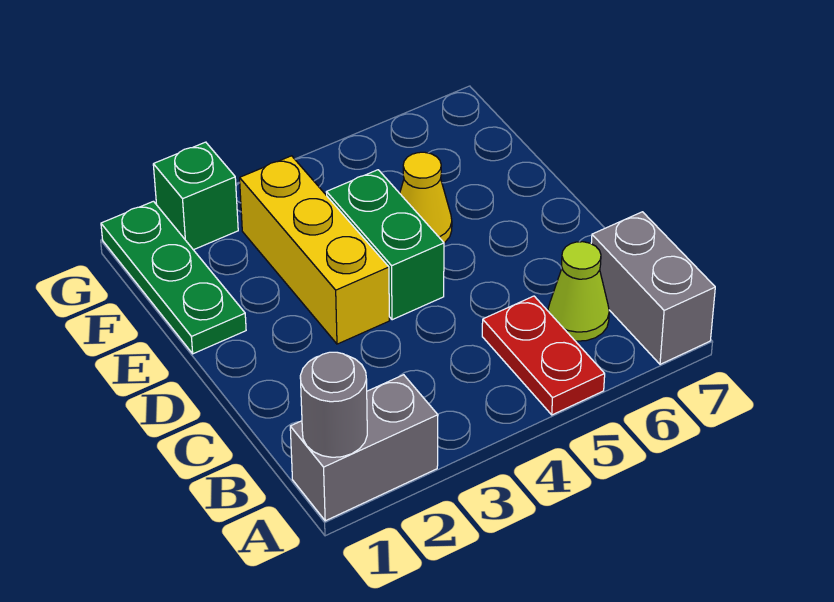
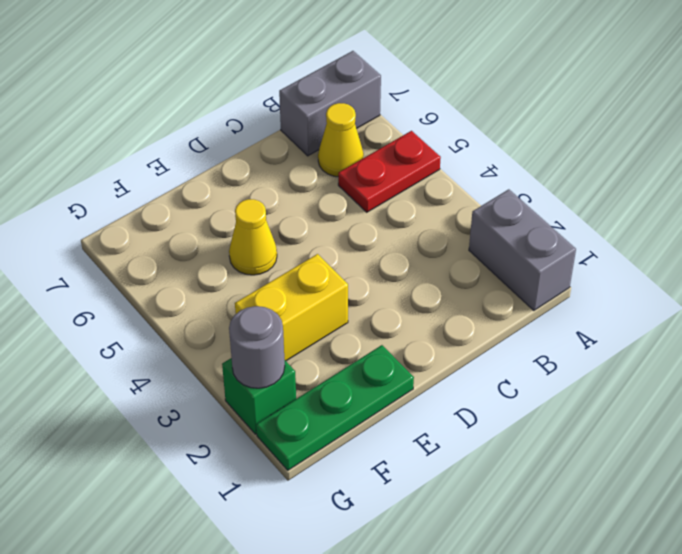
grey 1x1 round brick [300,352,367,457] -> grey 1x1 round brick moved to [229,306,285,388]
lime 1x1 cone [548,242,609,341] -> yellow 1x1 cone [318,103,364,177]
yellow 1x3 brick [240,156,389,344] -> yellow 1x2 brick [235,254,348,361]
green 1x2 brick [326,170,444,320] -> none

